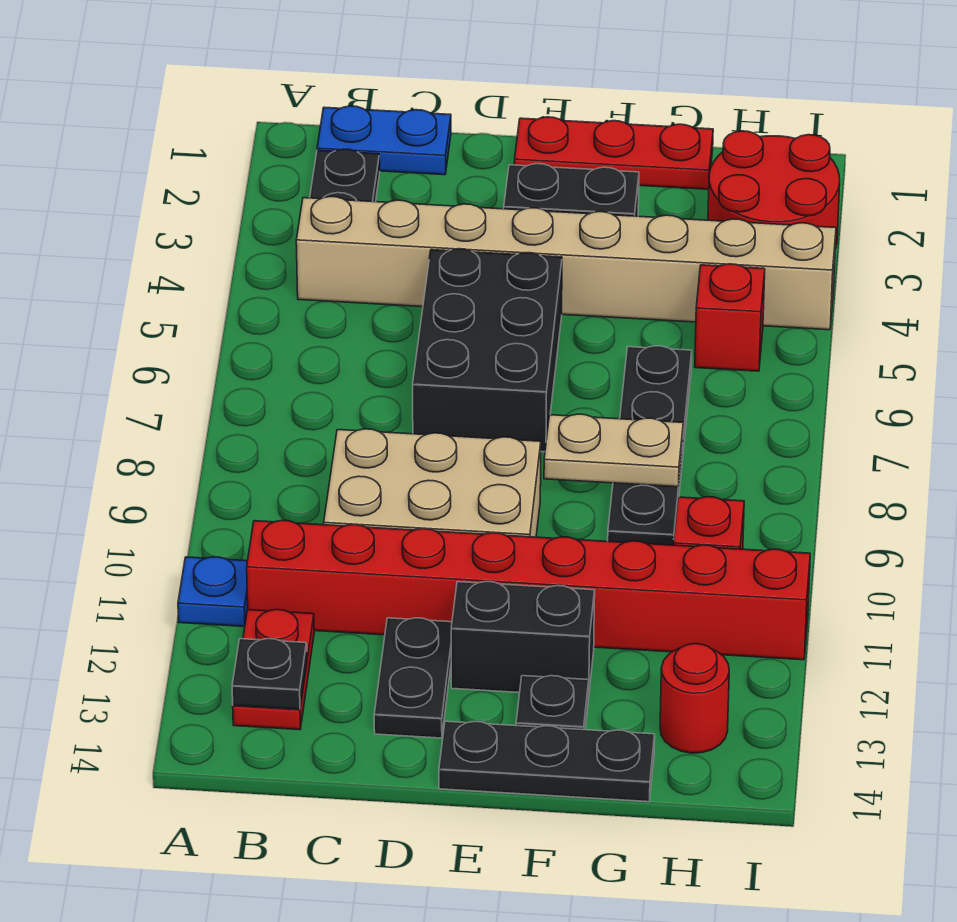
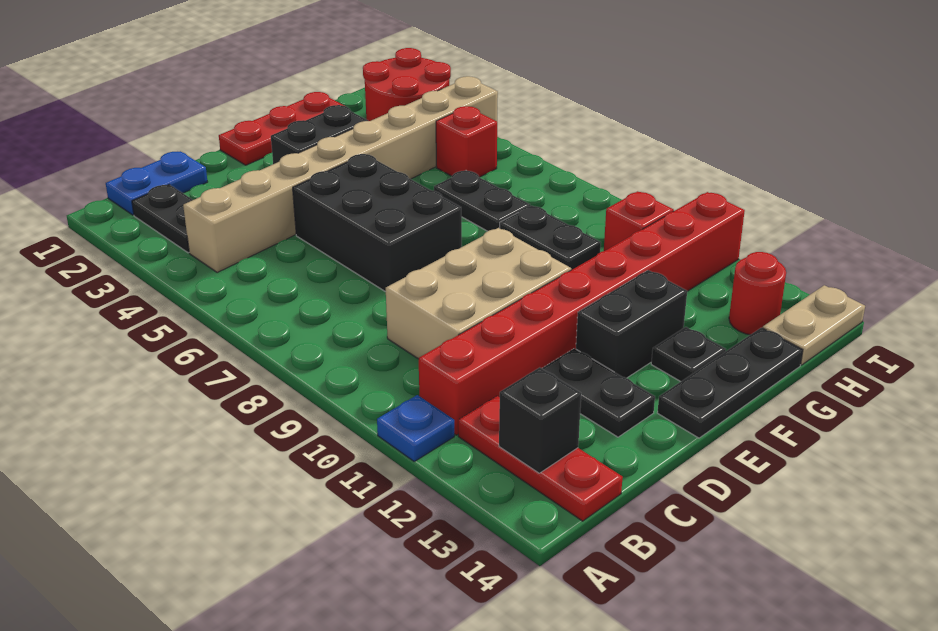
red 1x2 plate [233,610,314,730] -> red 1x3 plate [458,396,623,521]
black 1x1 plate [232,639,307,710] -> black 1x1 brick [499,367,581,473]
tan 1x2 plate [544,414,683,487] -> tan 1x2 plate moved to [763,285,865,365]

